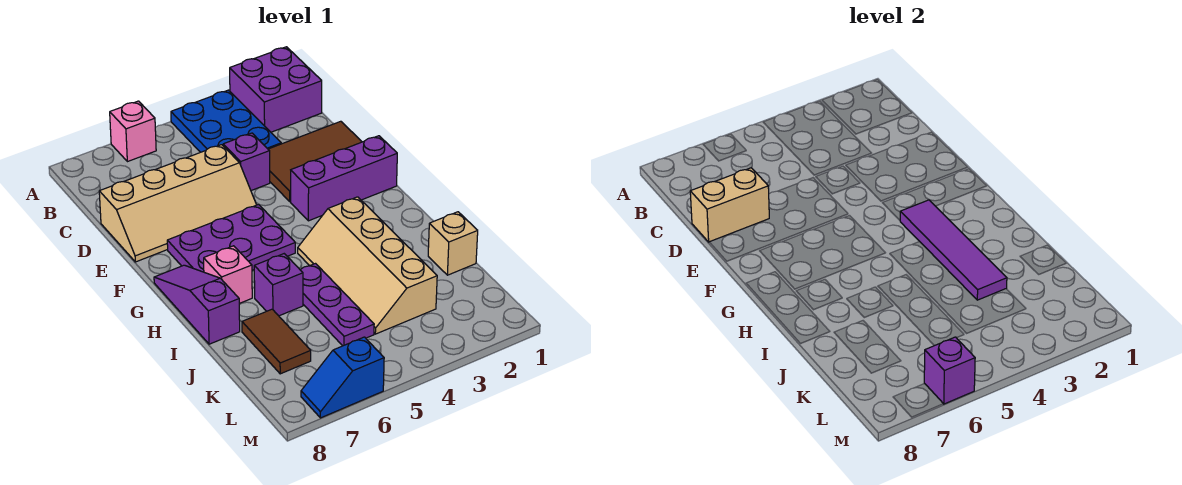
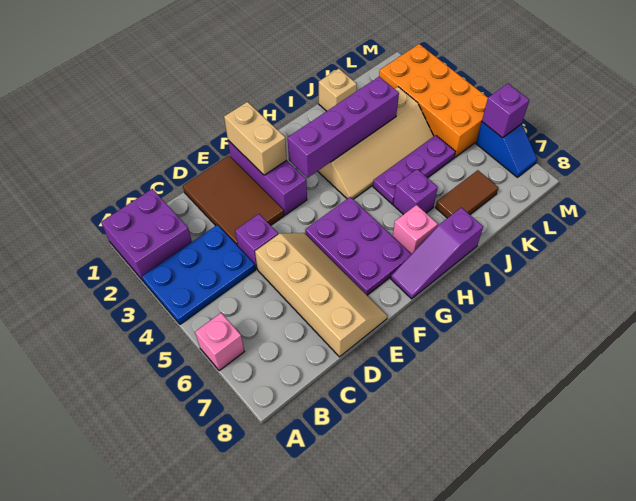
tan 1x2 brick [690,168,769,242] -> tan 1x2 brick moved to [224,102,287,175]
purple 1x4 tile [900,200,1007,300] -> purple 1x4 brick [288,77,399,178]
none -> orange 2x4 brick [379,44,488,157]

